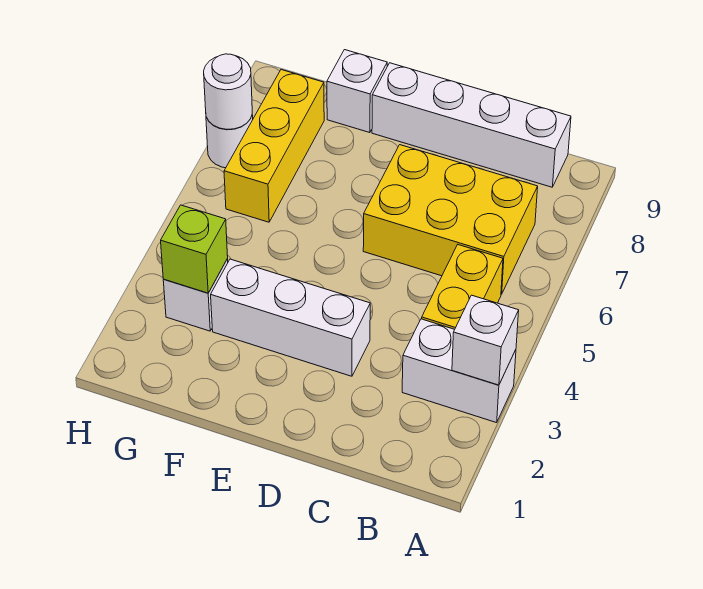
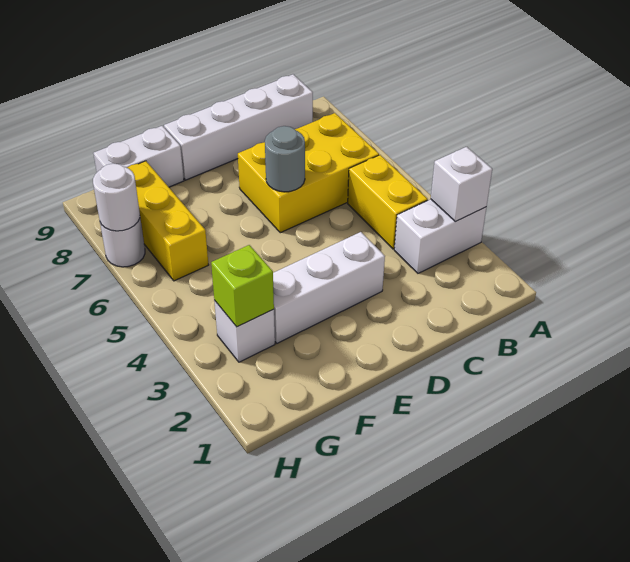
none -> grey 1x1 round brick [265,126,305,192]
white 1x1 brick [327,50,387,133] -> white 1x2 brick [93,126,184,187]

